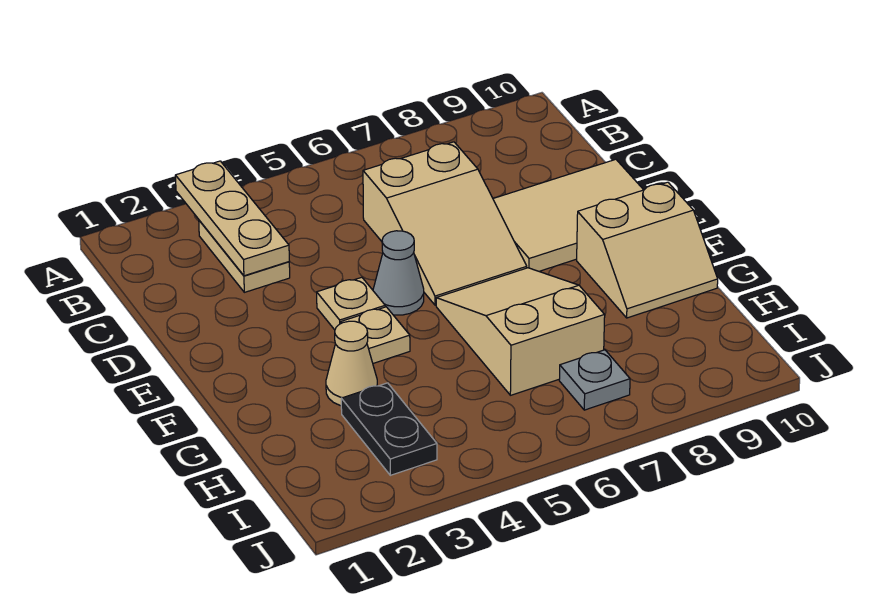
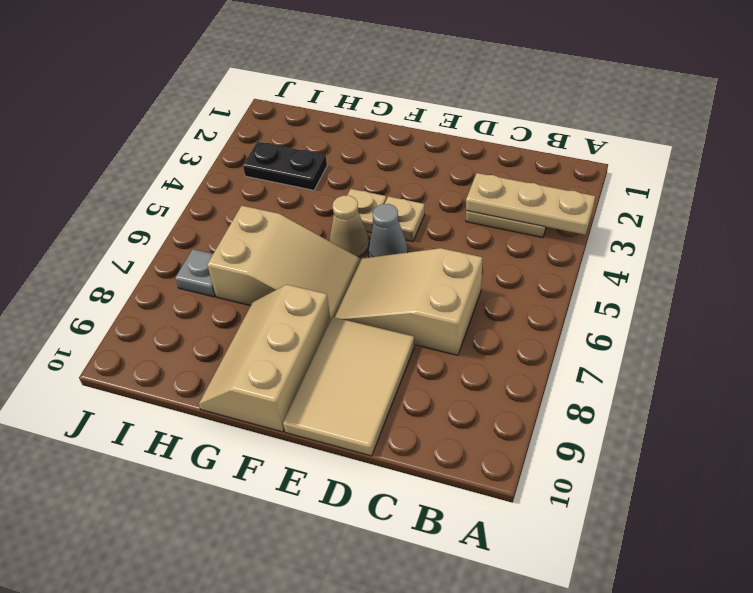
tan 2x2 slope [577,182,718,318] -> tan 2x3 slope [199,285,331,432]
tan 1x1 cone [326,321,377,406] -> tan 1x1 cone moved to [330,196,369,257]

